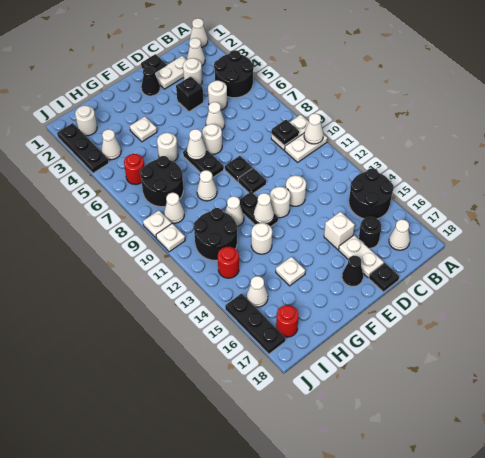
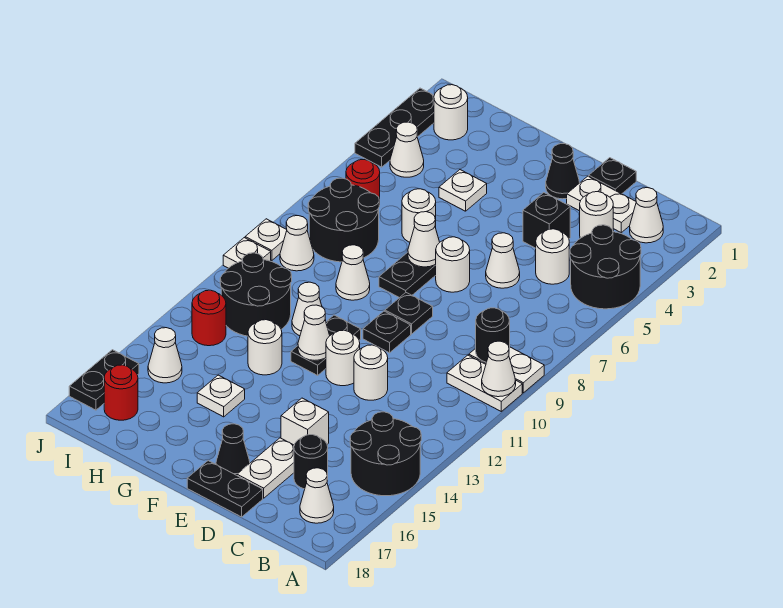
white 1x1 cone [190,18,208,47] -> none
black 1x1 plate [271,120,299,145] -> black 1x1 round brick [476,308,510,362]
black 1x1 plate [369,263,399,292] -> black 1x2 plate [187,461,263,517]
black 1x3 plate [225,294,285,354] -> black 1x2 plate [69,350,139,410]

